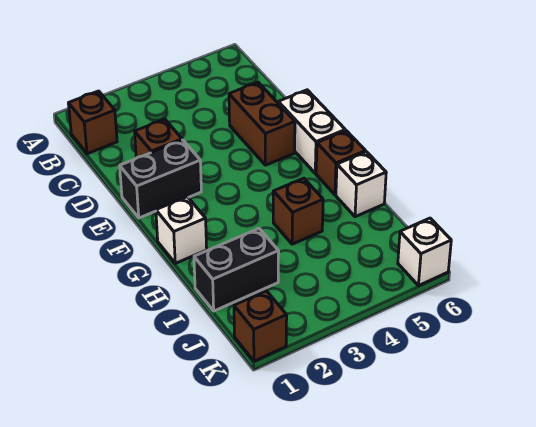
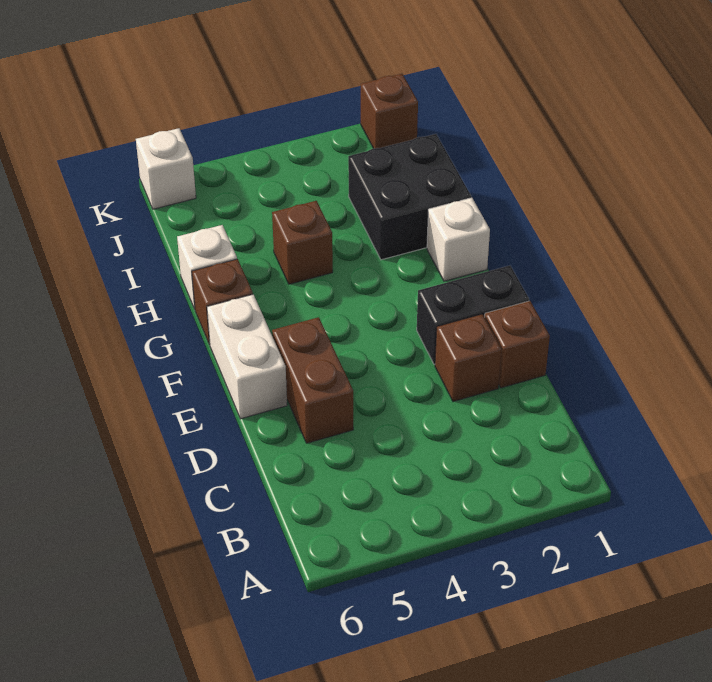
brown 1x1 brick [68,91,117,154] -> brown 1x1 brick moved to [485,301,550,388]
black 1x2 brick [194,229,279,311] -> black 2x2 brick [348,134,471,260]

